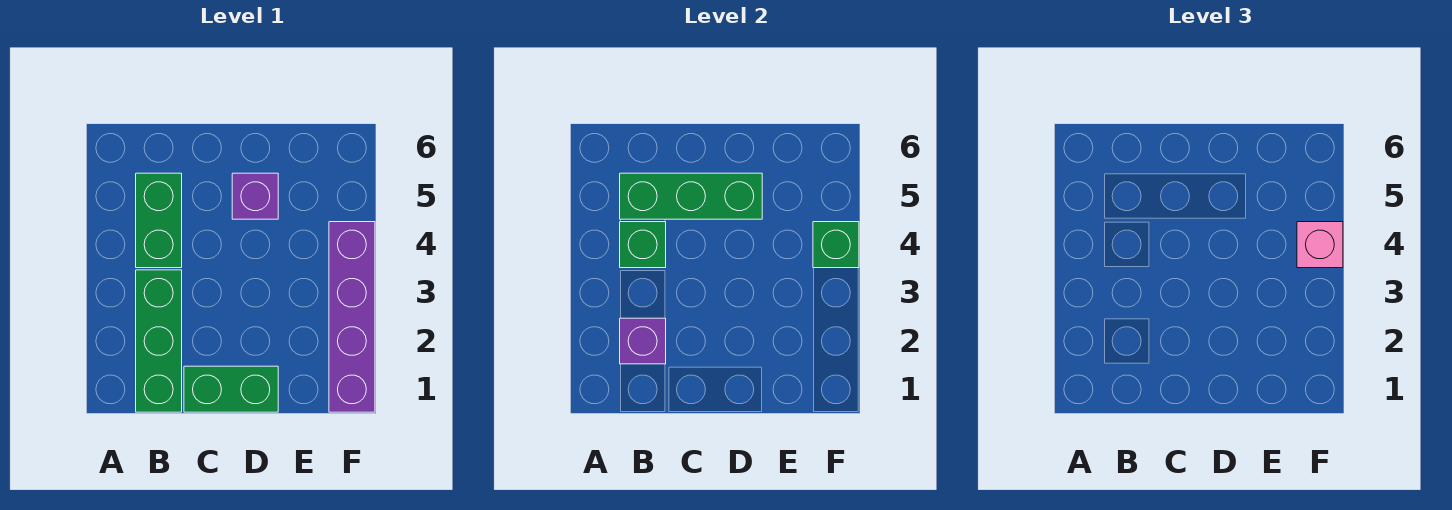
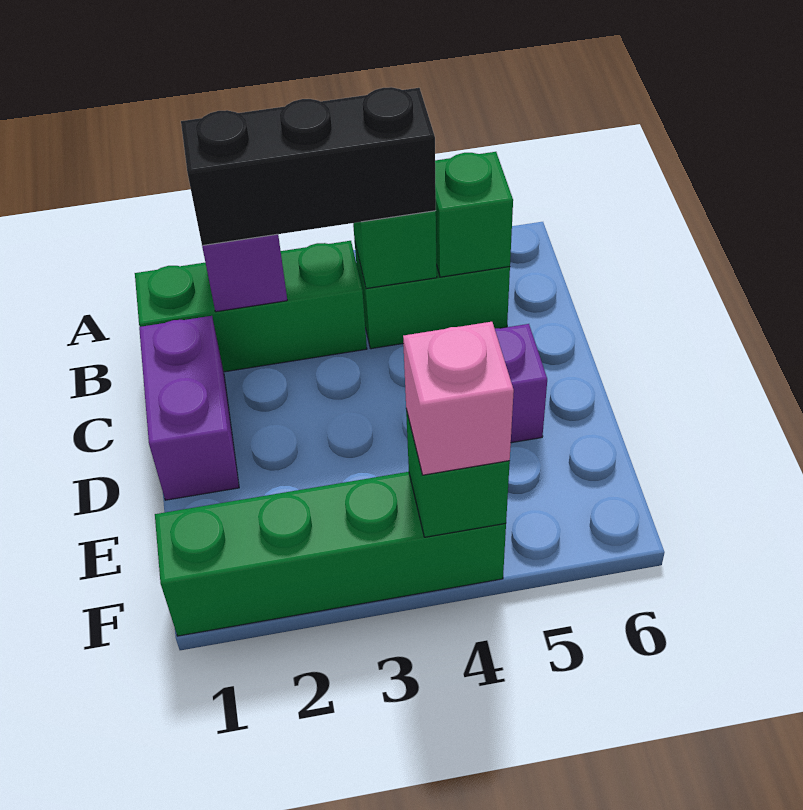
none -> black 1x3 brick [181,87,436,246]
green 1x3 brick [620,173,762,219] -> green 1x1 brick [435,152,513,277]
green 1x2 brick [184,366,278,412] -> purple 1x2 brick [139,316,239,500]
purple 1x4 brick [329,222,375,412] -> green 1x4 brick [155,472,506,636]

